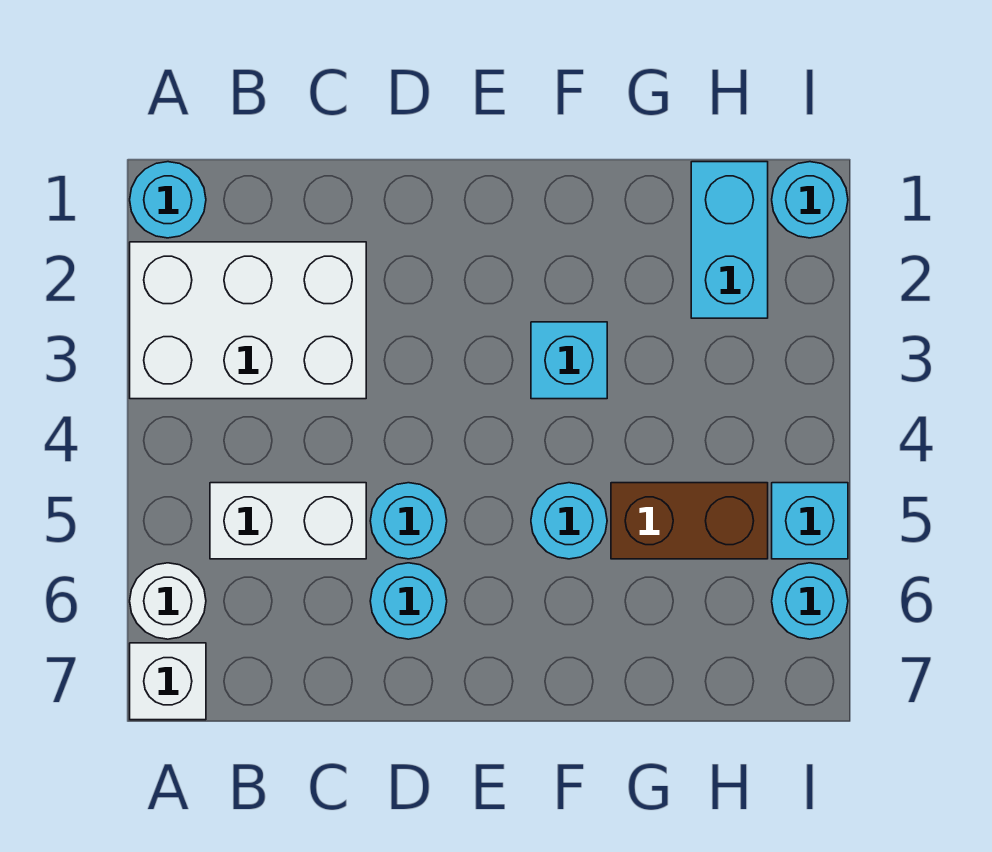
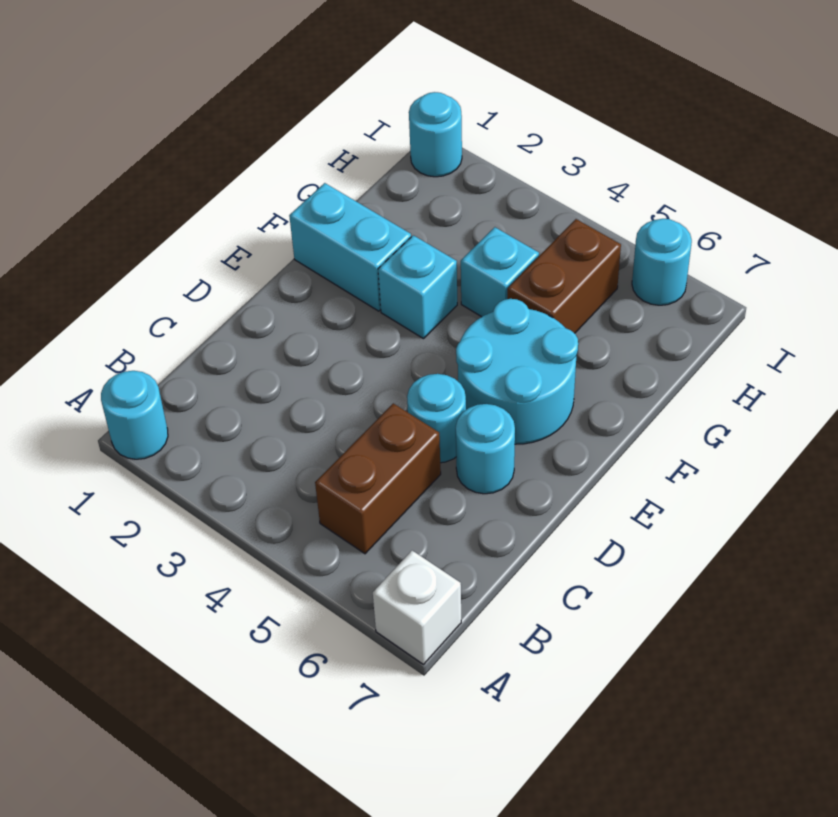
white 2x3 brick [130,242,366,399] -> none
white 1x1 round brick [130,563,206,639] -> none
white 1x2 brick [210,483,366,559] -> brown 1x2 brick [315,403,441,554]
cyan 1x1 round brick [531,483,607,559] -> cyan 2x2 round brick [456,299,578,444]
cyan 1x2 brick [691,162,768,318] -> cyan 1x2 brick moved to [289,183,411,311]
cyan 1x1 brick [772,483,848,559] -> cyan 1x1 brick moved to [461,227,539,317]

